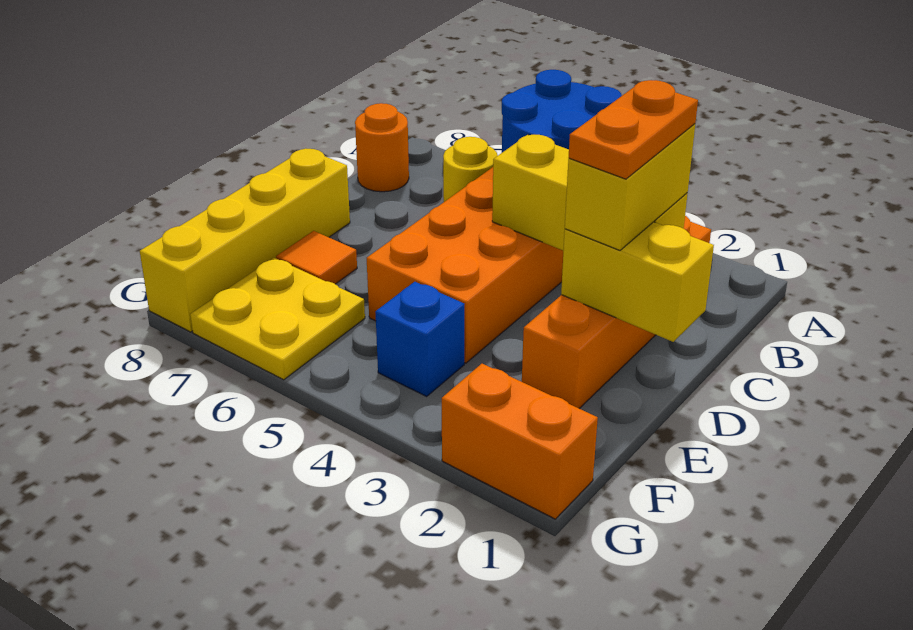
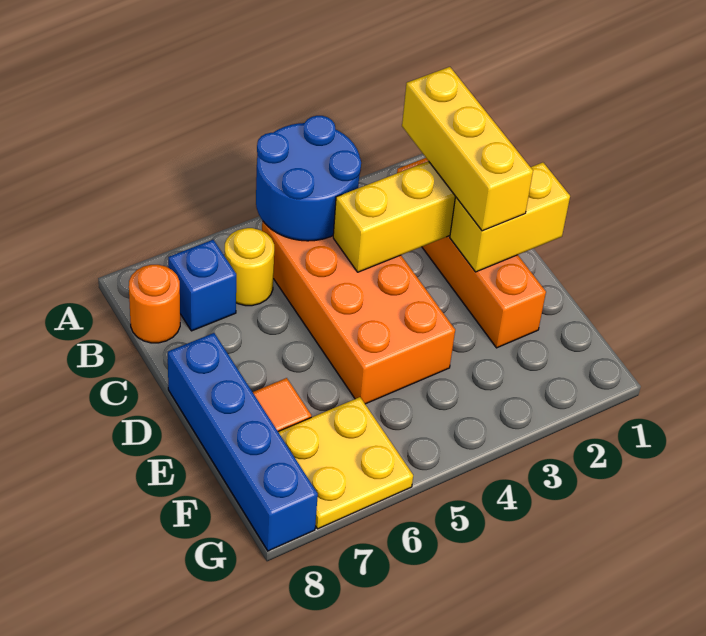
yellow 1x2 brick [565,124,695,250] -> yellow 1x3 brick [402,67,533,231]
orange 1x2 plate [569,80,698,179] -> none
yellow 1x4 brick [140,148,350,332] -> blue 1x4 brick [168,333,318,551]
blue 1x1 brick [375,282,464,396] -> blue 1x1 brick moved to [168,240,236,331]
orange 1x2 brick [442,364,598,519] -> none

